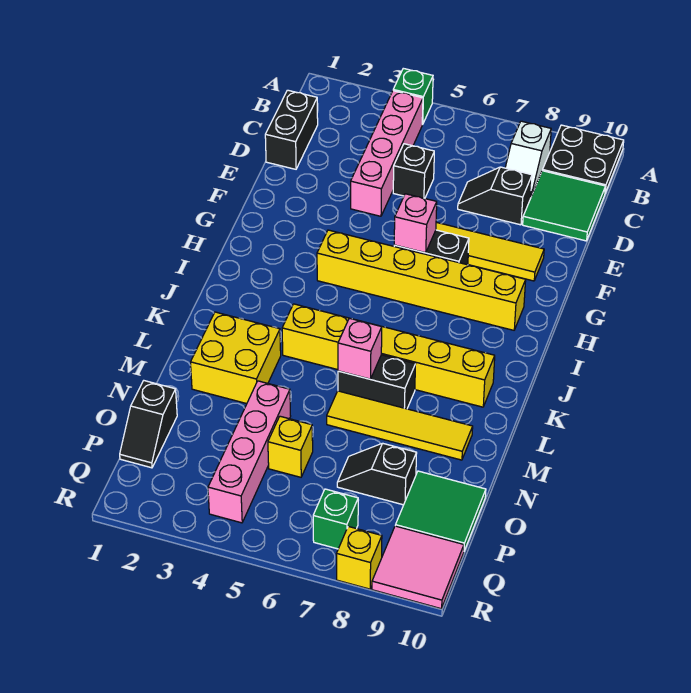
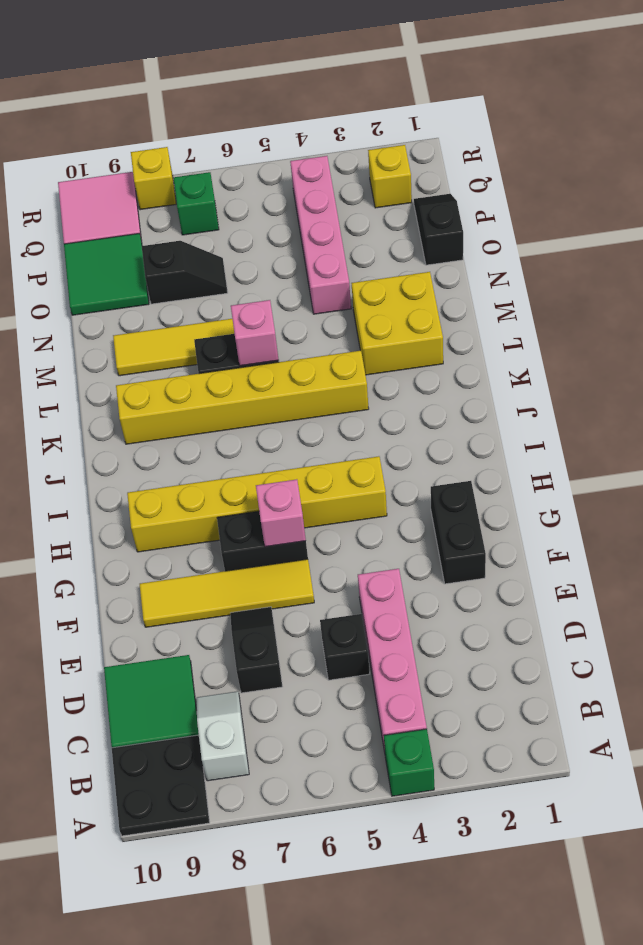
black 1x2 brick [265,90,318,169] -> black 1x2 brick moved to [431,481,486,584]
black 1x2 slope [458,167,532,225] -> black 1x2 slope turned to [230,607,283,693]
yellow 1x1 brick [268,416,313,477] -> yellow 1x1 brick moved to [368,145,412,208]

